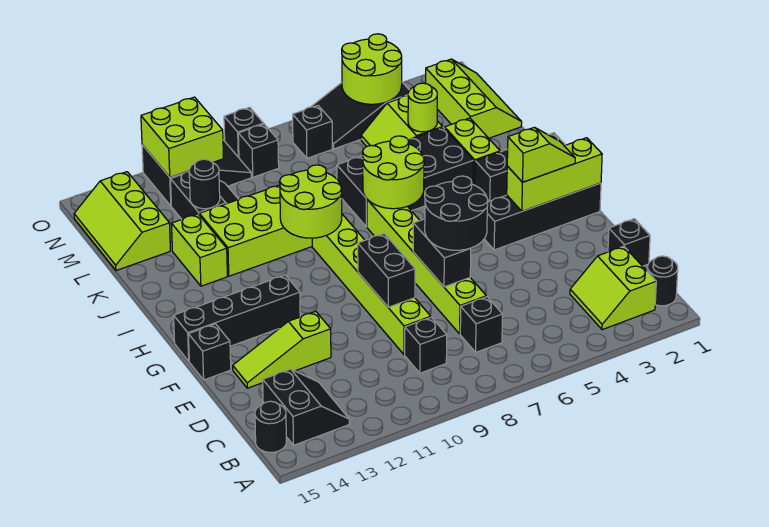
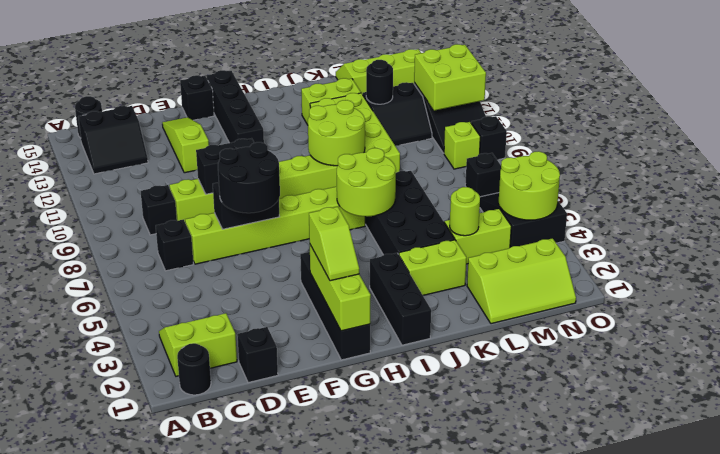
black 1x1 brick [238,124,279,177] -> lime 1x1 brick [444,122,480,169]

